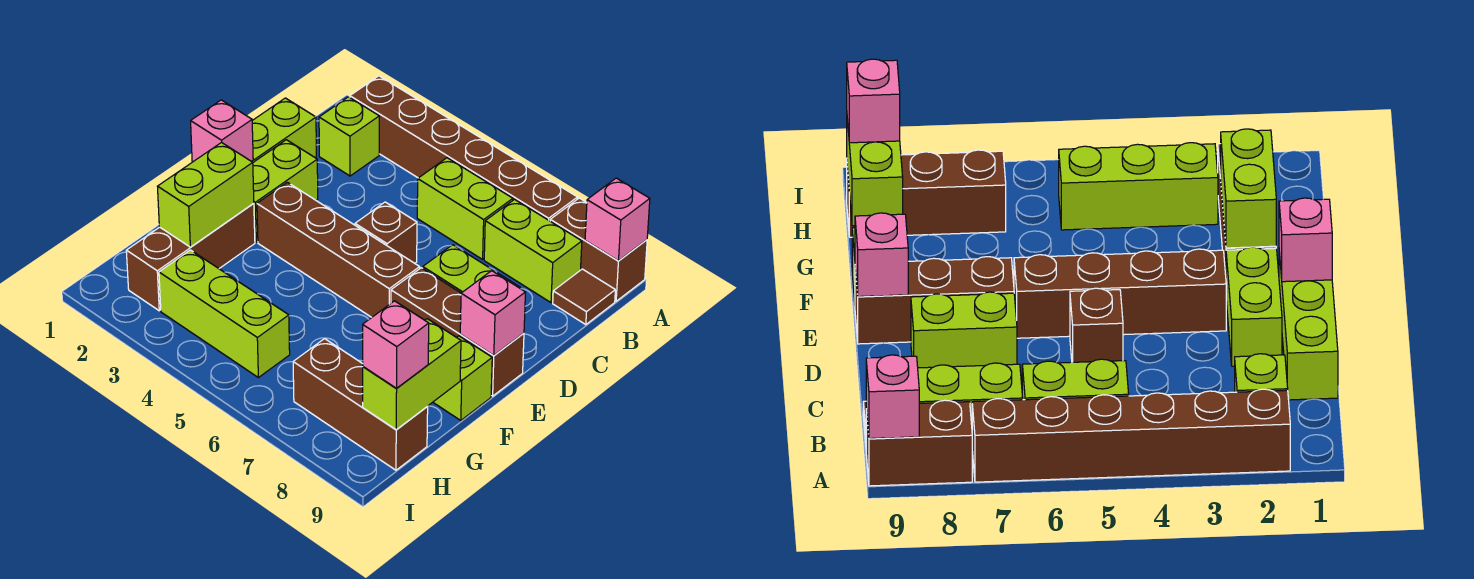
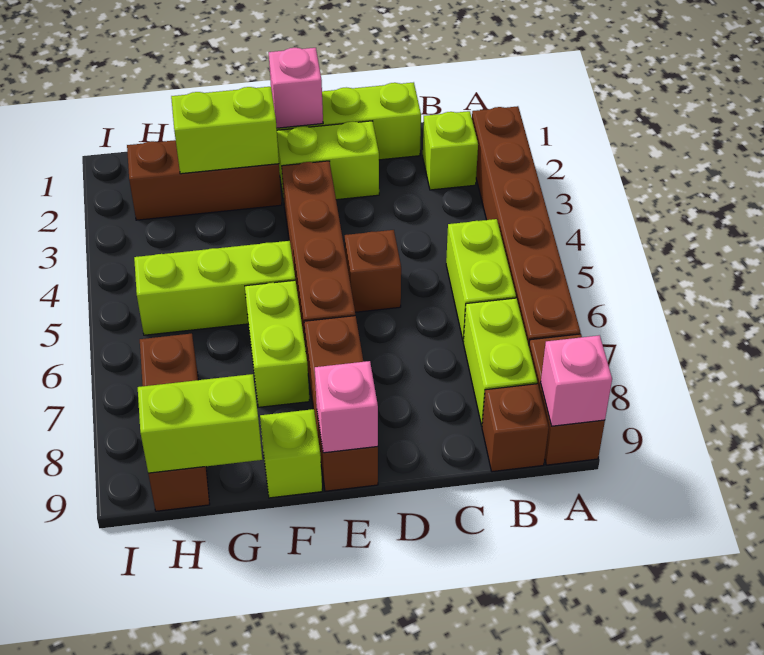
brown 1x1 tile [553,269,615,325] -> brown 1x1 brick [482,384,549,472]
lime 1x2 brick [423,245,520,293] -> lime 1x2 brick moved to [245,280,309,407]
lime 1x3 brick [159,250,290,378] -> lime 1x3 brick turned to [134,241,295,335]
pink 1x1 brick [363,301,429,389] -> none

